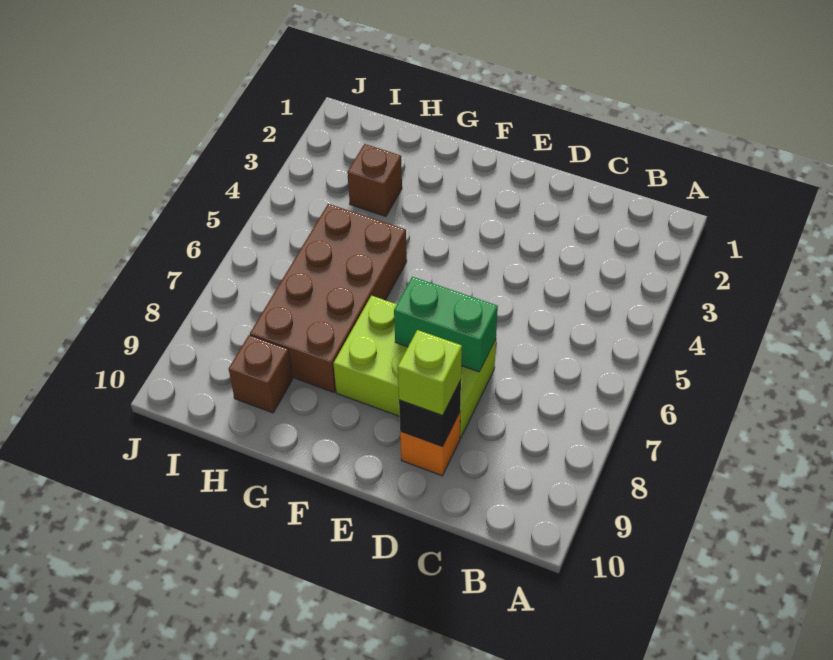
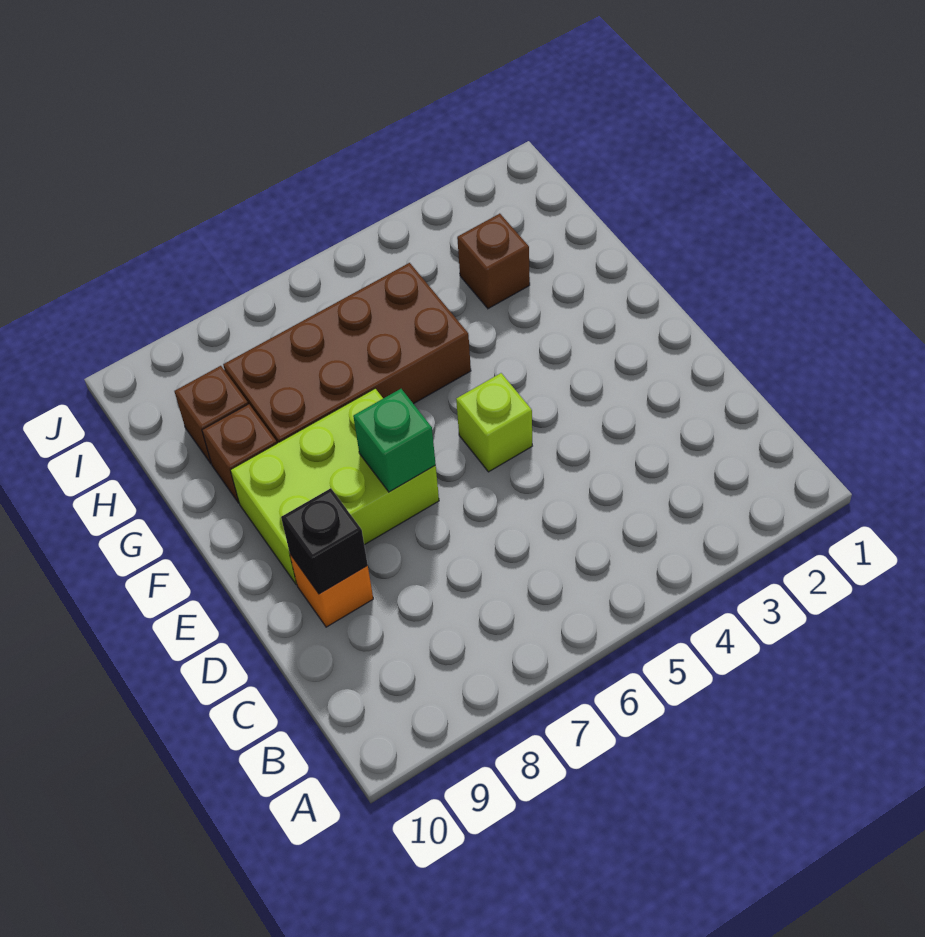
lime 2x3 brick [333,296,496,438] -> lime 2x3 brick turned to [231,389,439,585]
green 1x2 brick [394,277,498,372] -> green 1x1 brick [353,389,436,492]
lime 1x1 brick [398,330,462,415] -> lime 1x1 brick moved to [456,373,532,472]
none -> brown 1x1 brick [202,404,277,503]

